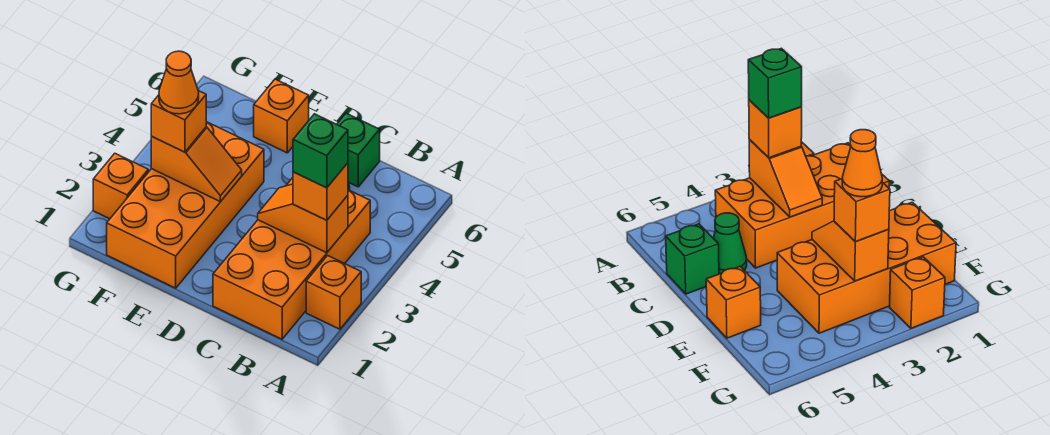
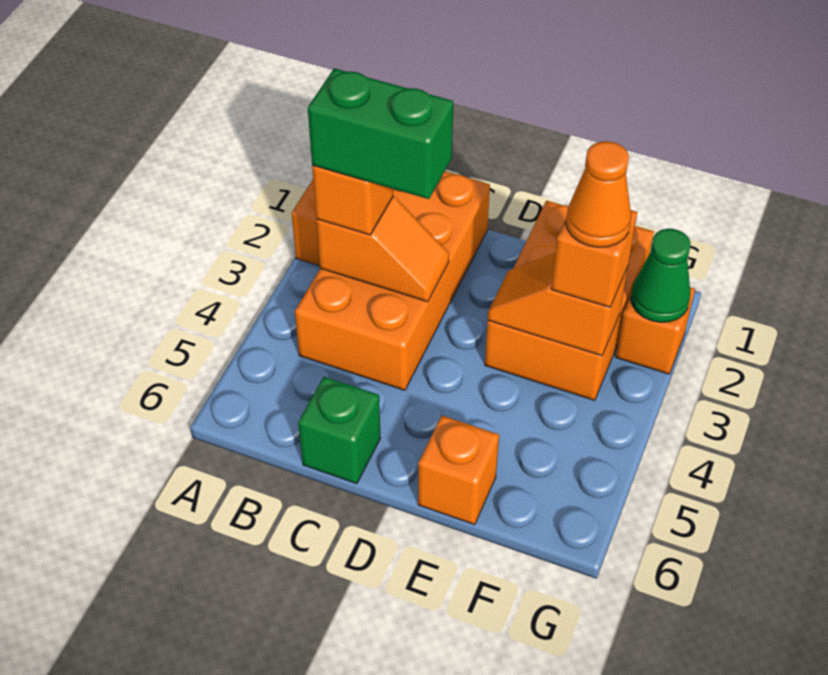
green 1x1 brick [293,114,348,188] -> green 1x2 brick [308,68,453,199]
green 1x1 cone [713,213,747,274] -> green 1x1 cone moved to [631,229,691,322]
orange 2x4 brick [107,122,264,288] -> orange 2x3 brick [485,201,654,400]

